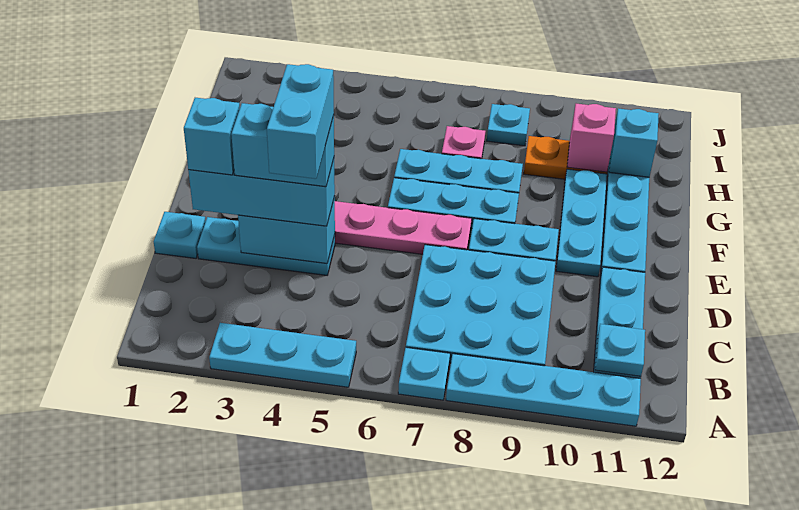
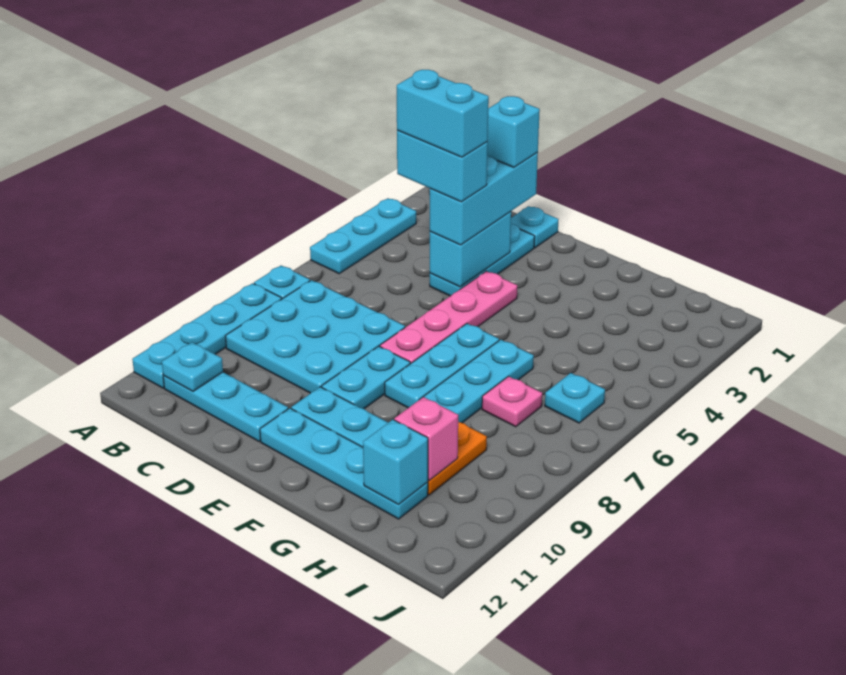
cyan 1x2 brick [231,103,334,187] -> cyan 1x2 brick turned to [397,130,488,202]
cyan 1x1 plate [487,104,530,146] -> cyan 1x1 plate moved to [545,373,605,423]

